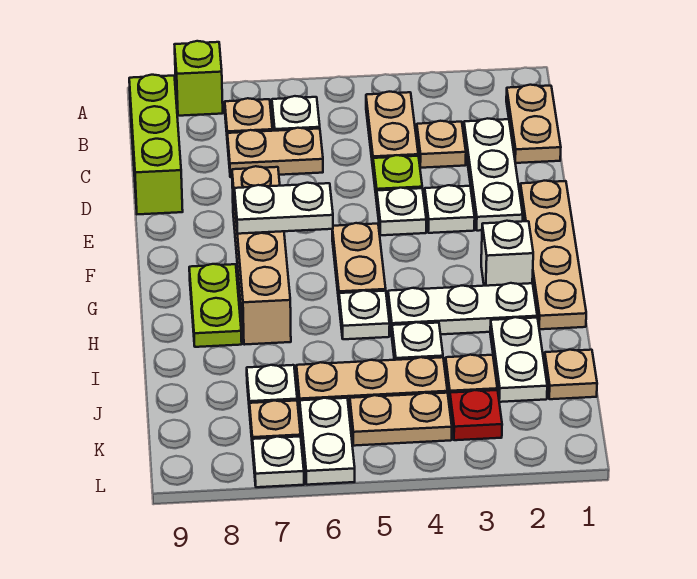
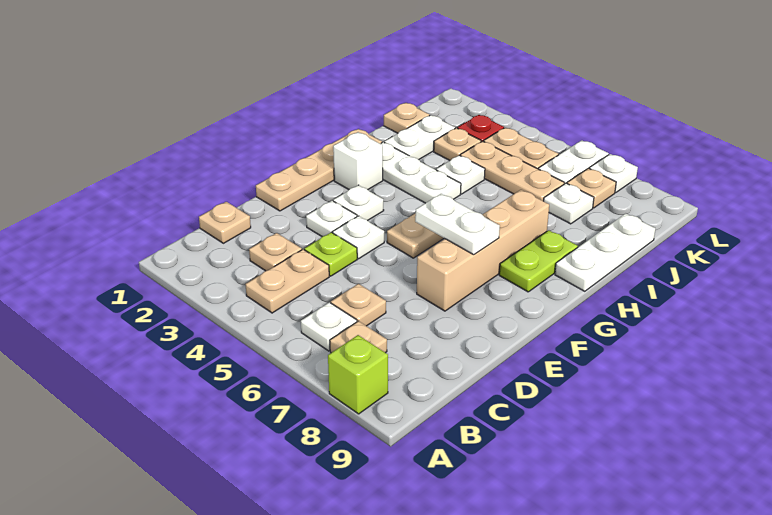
tan 1x2 plate [506,85,561,163] -> tan 1x1 plate [199,202,251,243]
lime 1x3 brick [129,75,183,214] -> none
white 1x3 plate [464,118,523,231] -> white 1x3 plate moved to [555,213,655,291]
tan 1x2 plate [227,128,323,177] -> tan 1x1 plate [331,284,386,326]
white 1x1 plate [339,290,390,339] -> white 1x1 plate moved to [333,185,384,221]

